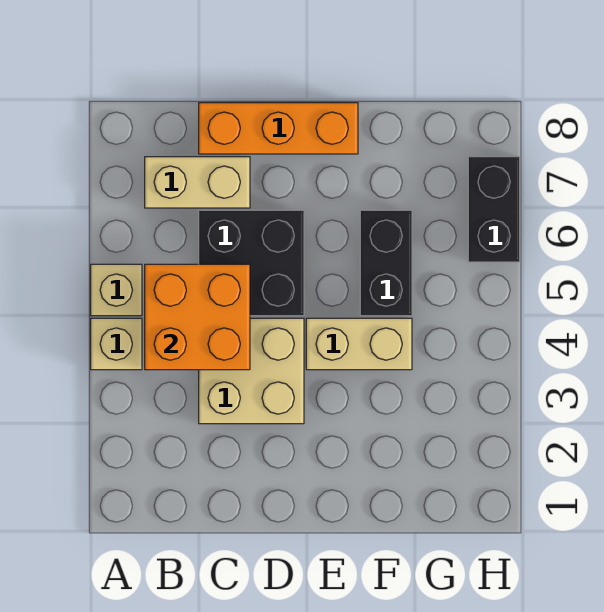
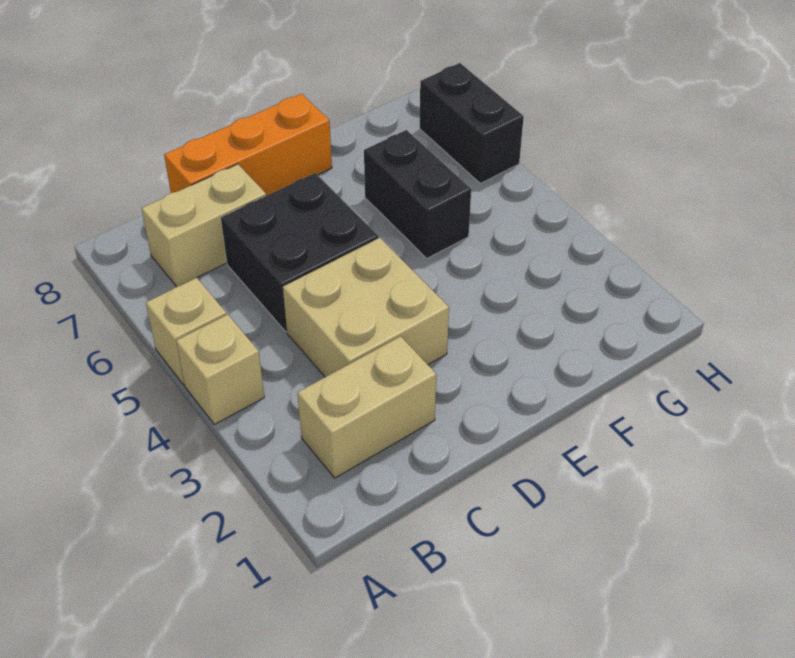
orange 2x2 brick [145,264,250,370] -> none
tan 1x2 brick [306,318,412,370] -> tan 1x2 brick moved to [297,336,436,478]

